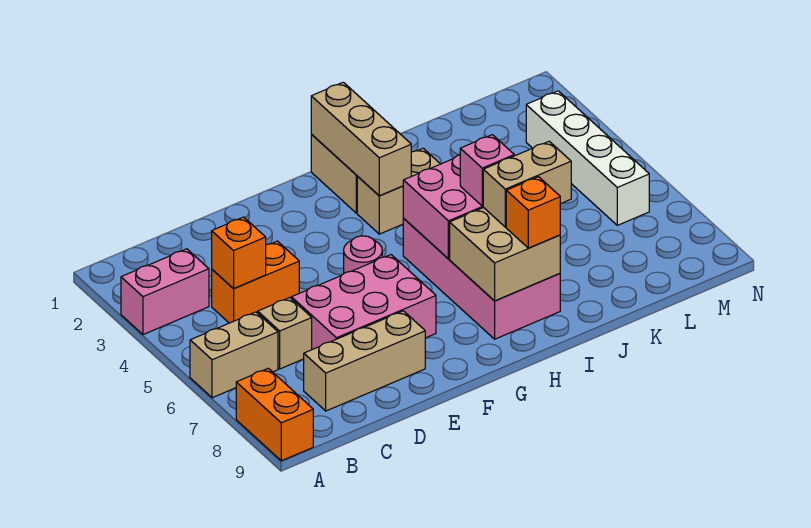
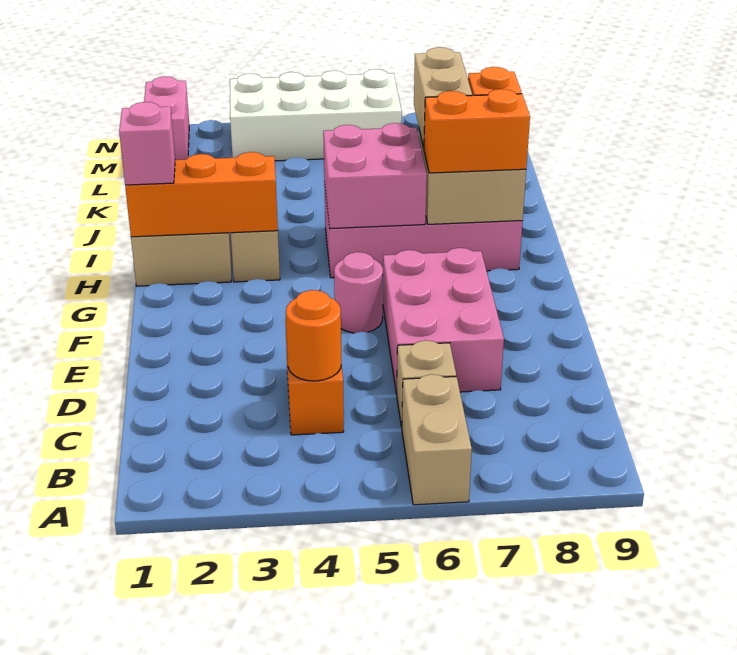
pink 1x2 brick [121,249,209,335] -> pink 1x2 brick moved to [144,76,189,160]
orange 1x2 brick [236,368,313,461] -> orange 1x2 brick moved to [424,89,530,173]
orange 1x1 brick [212,217,266,289] -> orange 1x1 round brick [286,290,341,381]
tan 1x3 brick [304,311,425,411] -> none
tan 1x3 brick [311,82,411,196] -> orange 1x3 brick [125,152,278,237]
pink 1x1 brick [460,135,514,206] -> pink 1x1 brick moved to [119,102,175,185]
white 1x4 brick [526,91,649,225] -> white 2x4 brick [230,69,402,161]

